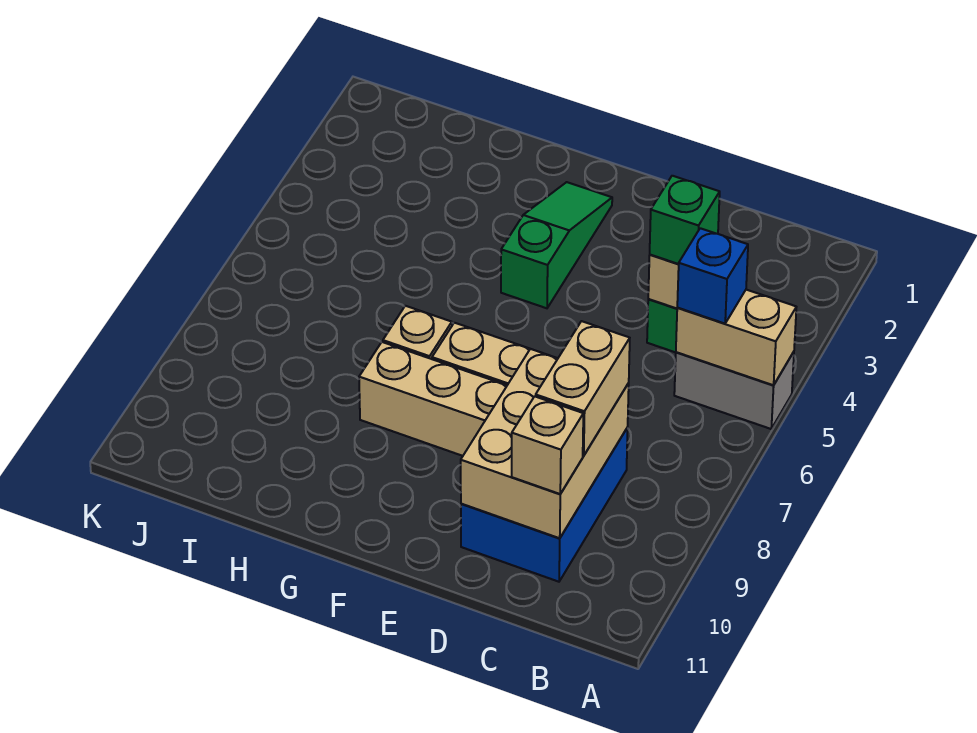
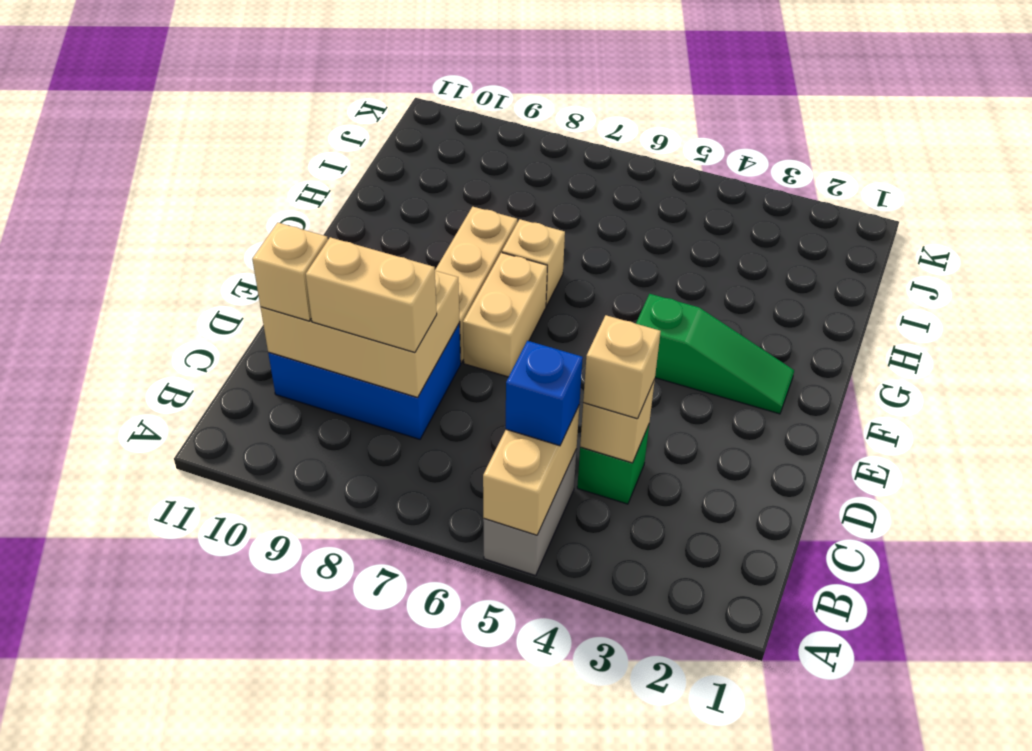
green 1x1 brick [650,176,720,264] -> tan 1x1 brick [583,315,661,419]

